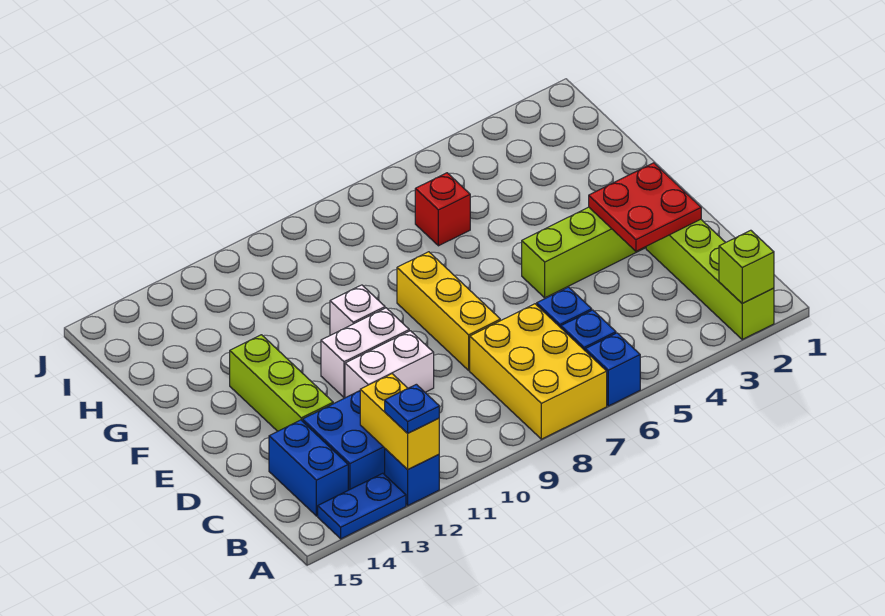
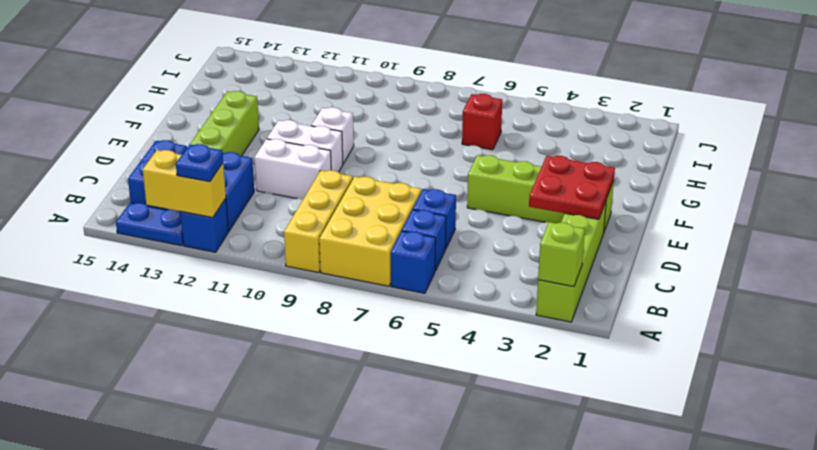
yellow 1x2 brick [360,374,439,470] -> yellow 1x2 brick turned to [143,150,226,218]
yellow 1x3 brick [397,252,500,370] -> yellow 1x3 brick moved to [284,170,353,273]

